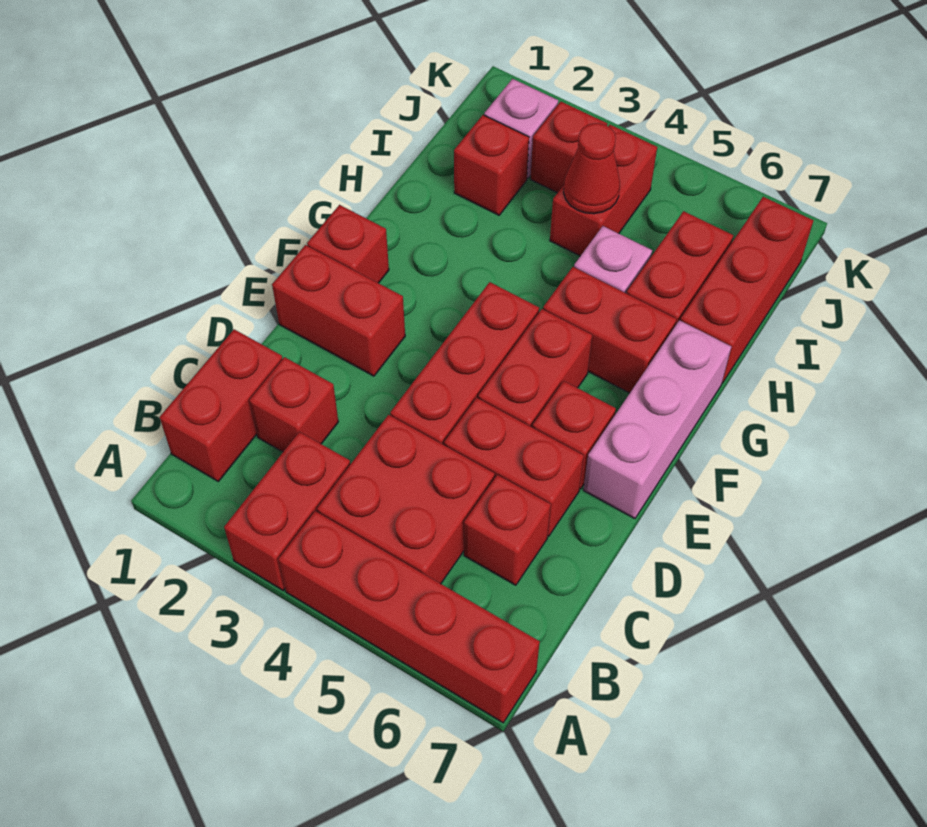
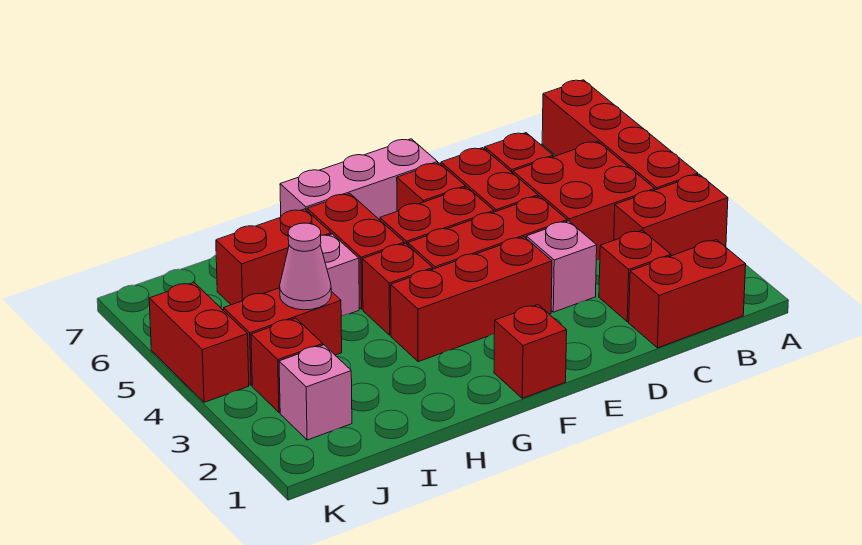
none -> pink 1x1 brick [526,221,597,312]
red 1x2 brick [272,245,405,376] -> red 1x2 brick moved to [149,282,249,402]
red 1x3 brick [680,197,814,383] -> red 1x3 brick moved to [391,237,552,362]
red 1x1 brick [454,115,529,215] -> red 1x1 brick moved to [362,243,433,335]
red 1x1 cone [564,123,620,214] -> pink 1x1 cone [280,223,331,310]

